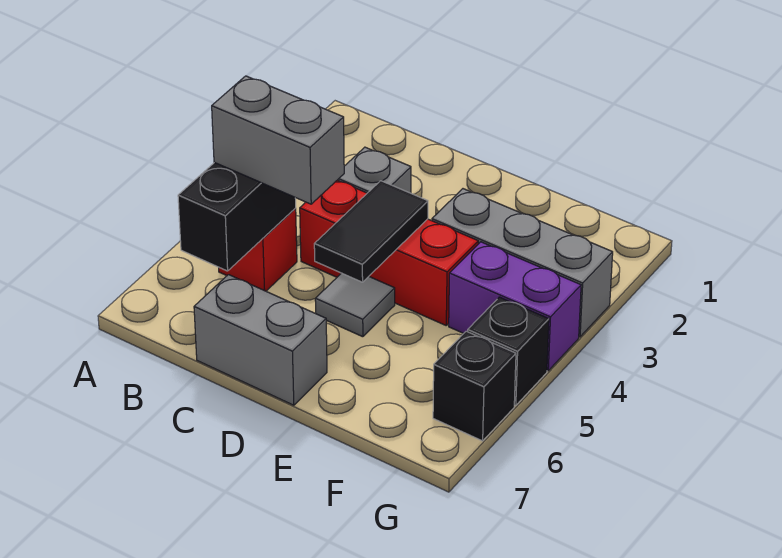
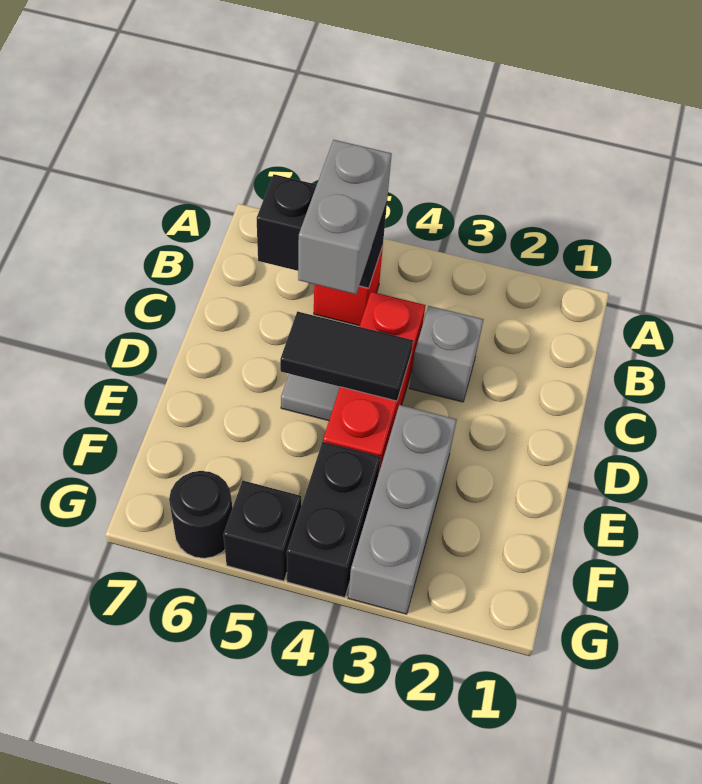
grey 1x2 brick [194,275,327,405] -> none
purple 1x2 brick [449,242,581,371] -> black 1x2 brick [287,442,381,598]
black 1x1 brick [433,331,516,441] -> black 1x1 round brick [169,471,232,558]

